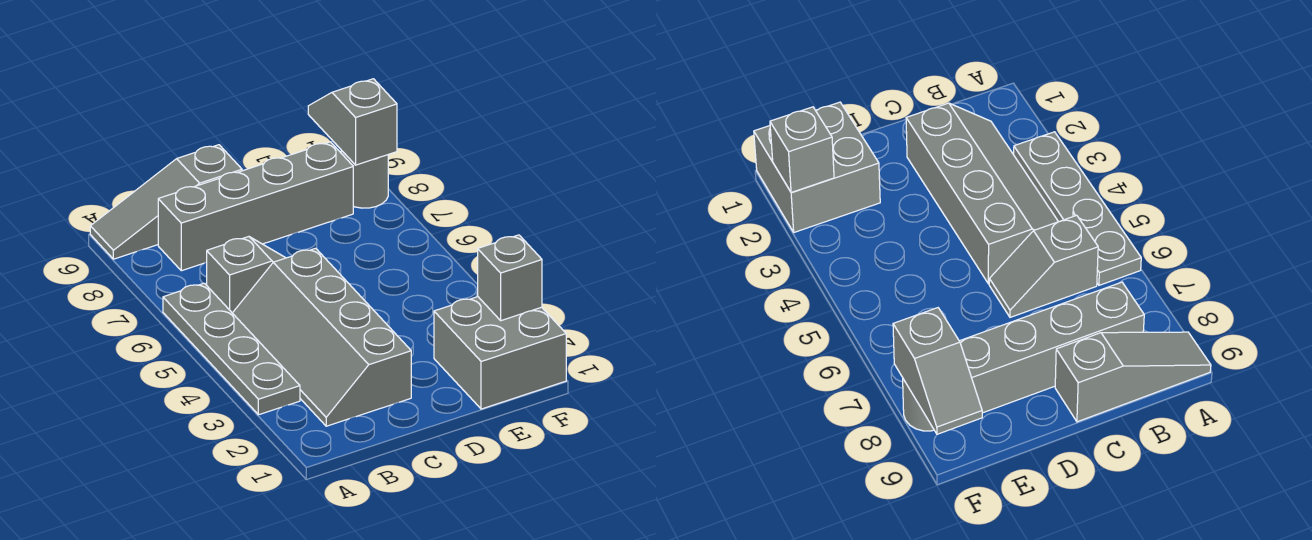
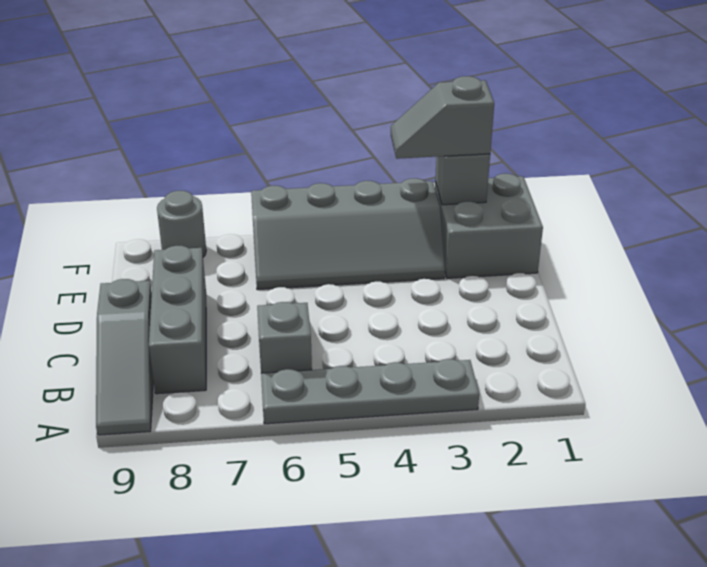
grey 2x4 slope [233,248,411,426] -> grey 2x4 slope moved to [251,178,445,290]
grey 1x4 brick [158,142,353,271] -> grey 1x3 brick [149,246,206,394]
grey 1x2 slope [308,79,397,165] -> grey 1x2 slope moved to [391,76,494,159]

